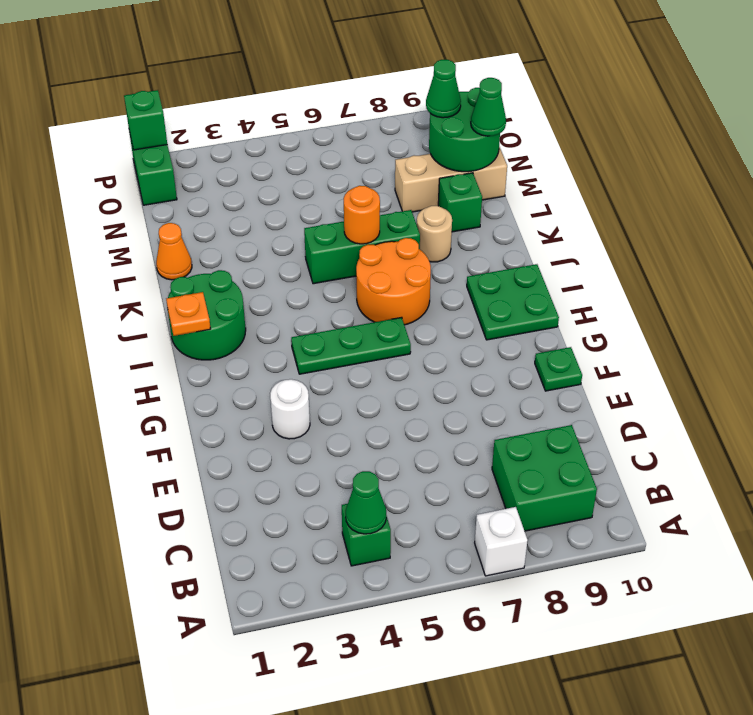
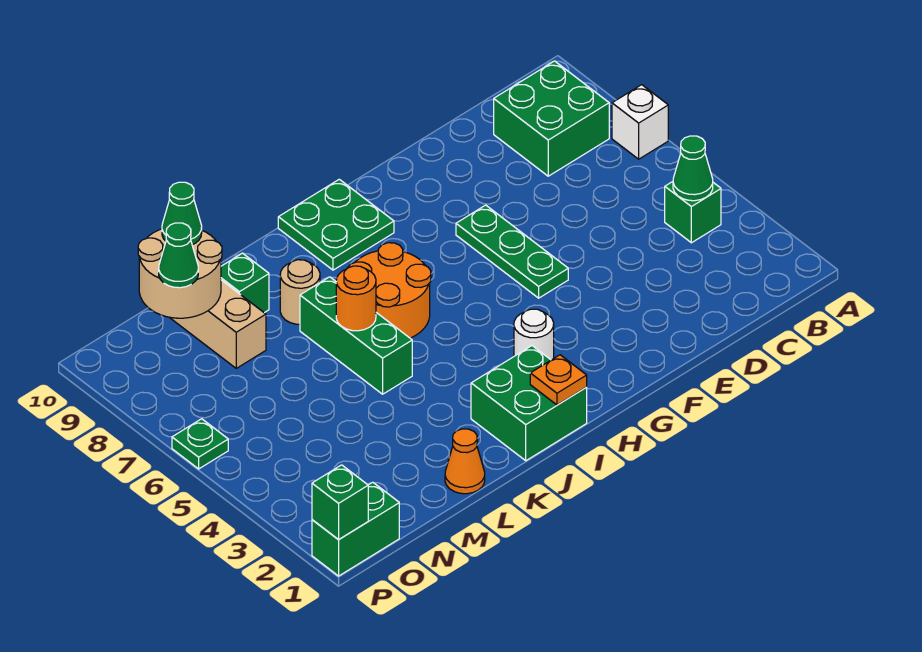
white 1x1 round brick [270,379,310,439] -> white 1x1 round brick moved to [514,309,554,360]
green 1x1 plate [535,347,582,391] -> green 1x1 plate moved to [172,419,228,469]
green 1x3 plate [291,317,411,374] -> green 1x3 plate moved to [456,205,568,298]
green 2x2 round brick [168,270,246,360] -> green 2x2 brick [471,346,587,461]
green 2x2 round brick [429,88,500,172] -> tan 2x2 round brick [138,229,222,318]

